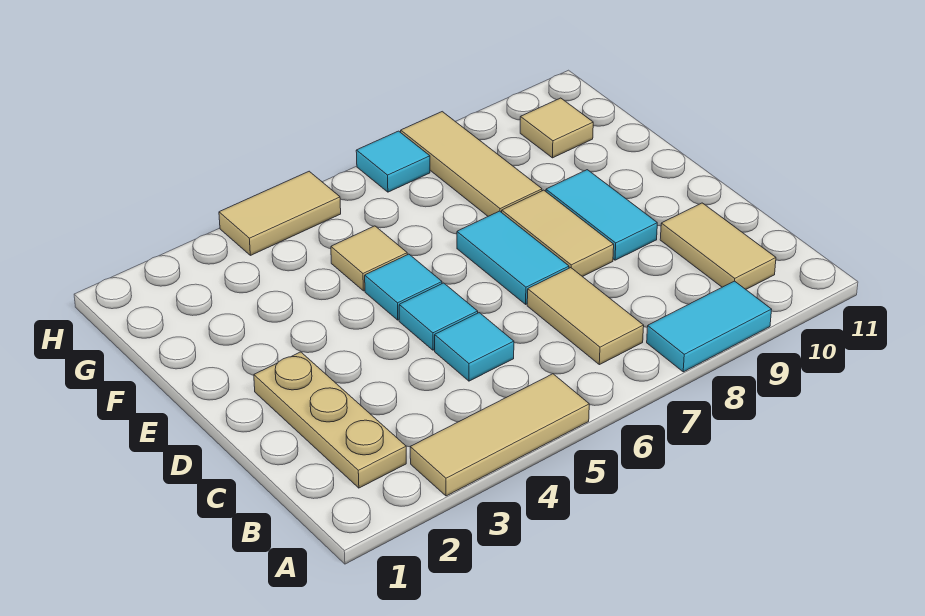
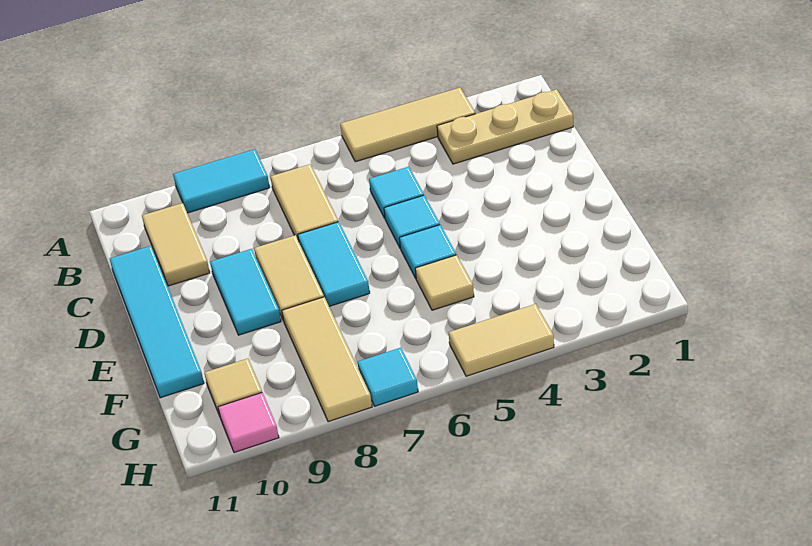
tan 1x3 plate [254,352,406,488] -> tan 1x3 plate turned to [437,89,573,164]
none -> cyan 1x4 tile [110,246,204,398]
none -> pink 1x1 tile [218,393,279,453]

